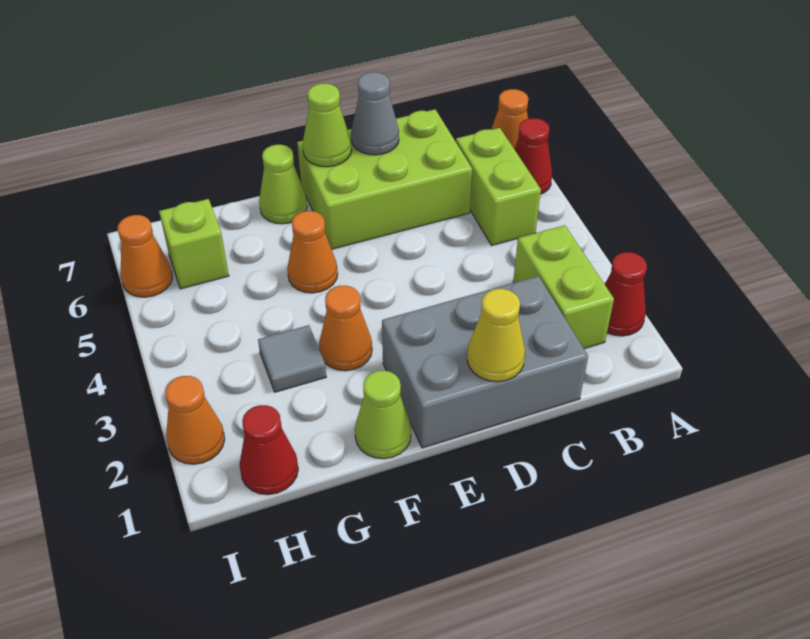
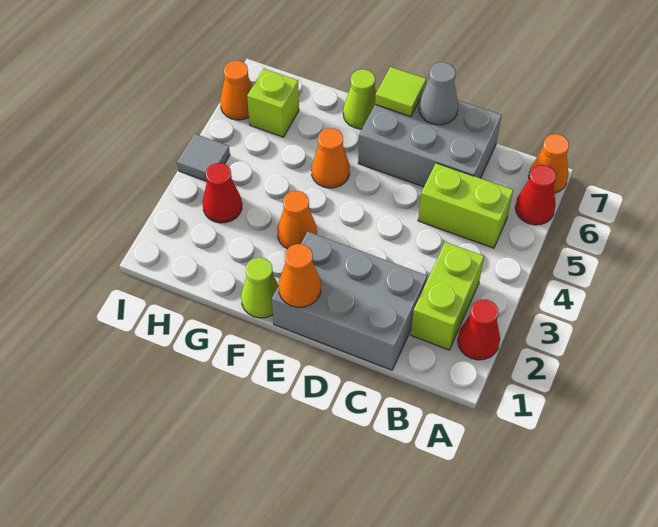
lime 1x2 brick [456,128,541,245] -> lime 1x2 brick turned to [418,163,513,248]
lime 2x3 brick [297,109,472,249] -> grey 2x3 brick [358,100,502,187]
yellow 1x1 cone [467,289,525,382] -> none
lime 1x1 cone [303,83,352,167] -> lime 1x1 tile [375,67,426,117]
grey 1x1 tile [258,325,326,392] -> grey 1x1 tile moved to [177,134,230,181]
red 1x1 cone [240,405,298,495] -> red 1x1 cone moved to [203,163,242,223]
orange 1x1 cone [165,376,225,464] -> orange 1x1 cone moved to [279,244,321,307]

